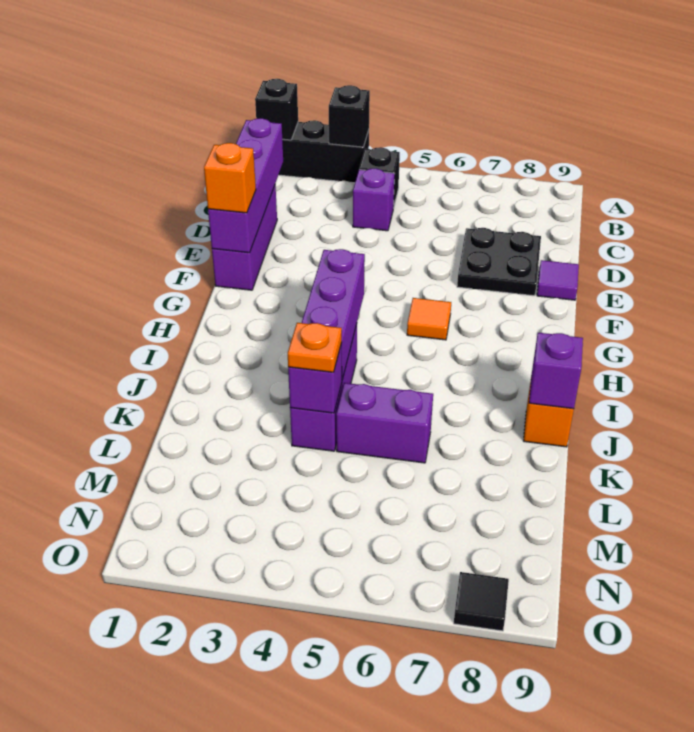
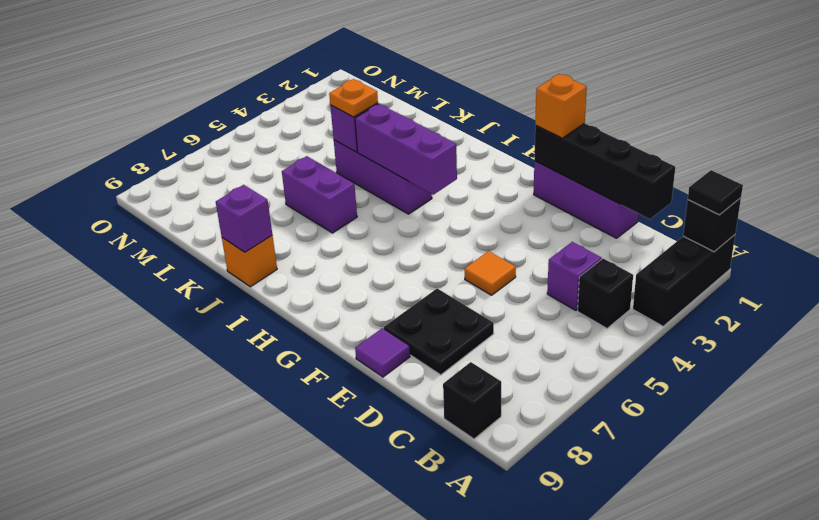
black 1x1 brick [329,85,370,147] -> black 1x1 brick moved to [443,362,501,439]
purple 1x4 brick [208,118,283,253] -> black 1x4 brick [534,123,675,219]
orange 1x1 tile [407,298,451,340] -> orange 1x1 tile moved to [464,251,516,295]
purple 1x2 brick [336,383,433,463] -> purple 1x2 brick turned to [282,156,357,233]
black 1x1 tile [454,572,509,631] -> black 1x1 tile moved to [688,170,743,215]

